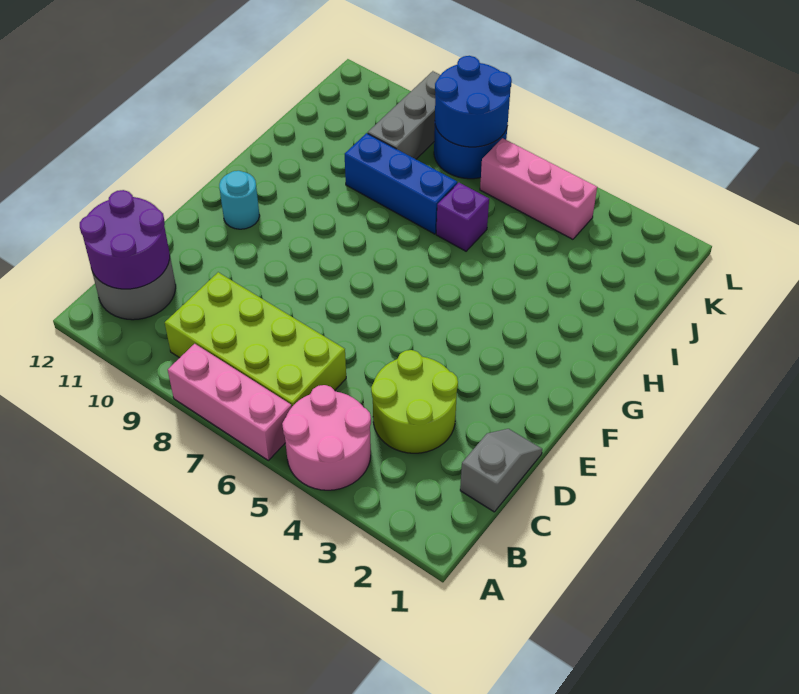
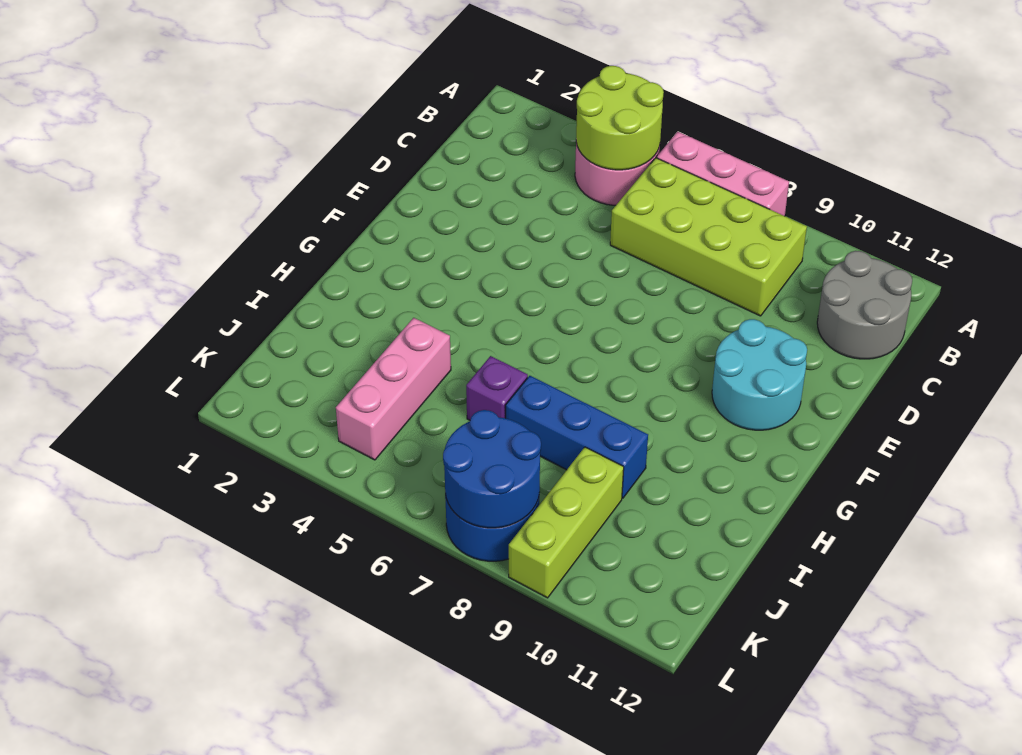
purple 2x2 round brick [80,190,170,289] -> none
grey 1x2 slope [460,429,542,512] -> none
lime 2x2 round brick [371,350,458,453] -> lime 2x2 round brick moved to [576,66,664,170]
cyan 1x1 round brick [219,171,260,229] -> cyan 2x2 round brick [712,319,807,430]
grey 1x3 brick [368,71,440,159] -> lime 1x3 brick [509,447,624,598]
pink 1x3 brick [480,138,597,239] -> pink 1x3 brick turned to [336,318,451,460]

